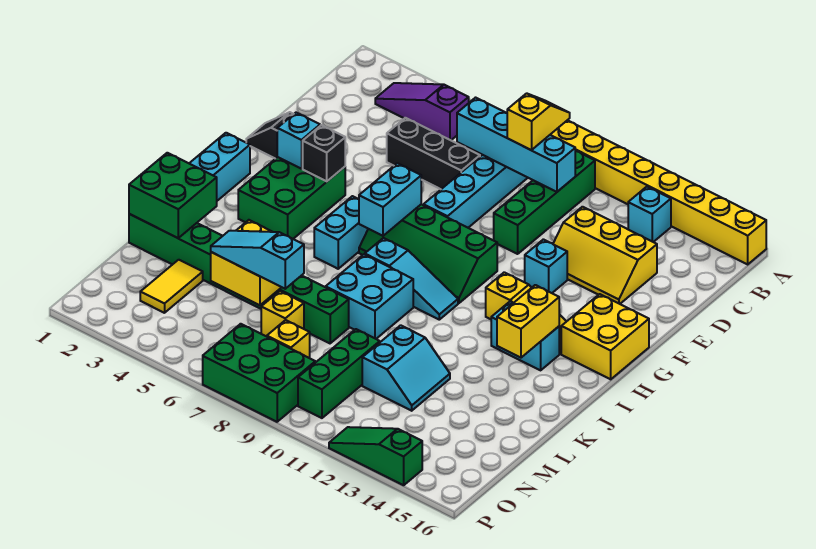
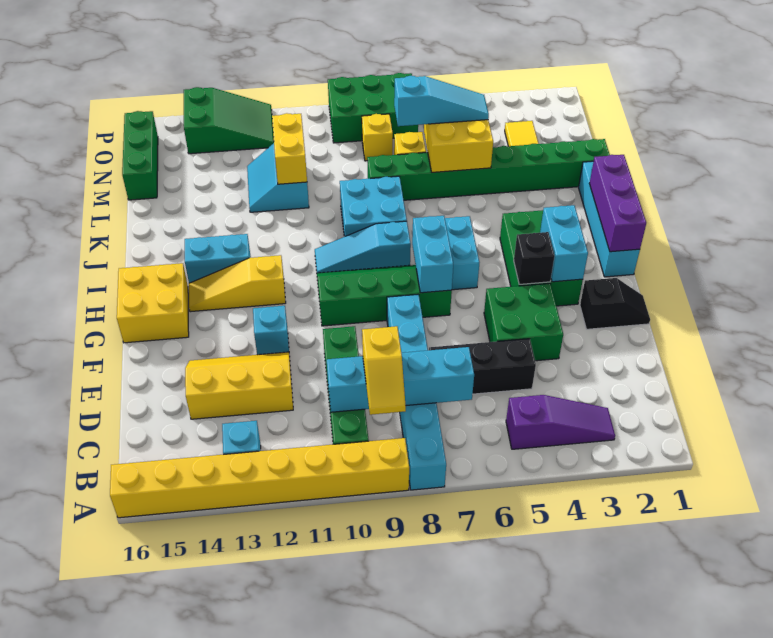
cyan 1x1 brick [277,113,320,169] -> cyan 1x2 brick [540,205,588,282]
none -> purple 1x3 brick [589,155,646,252]
yellow 1x2 brick [497,285,559,358] -> yellow 1x2 brick moved to [272,113,307,184]
green 2x2 brick [129,153,217,238] -> green 2x2 brick moved to [484,283,563,361]
green 1x3 brick [298,329,380,418] -> green 1x3 brick moved to [122,111,158,200]
green 1x3 slope [329,427,422,485] -> green 2x3 slope [184,87,274,154]

